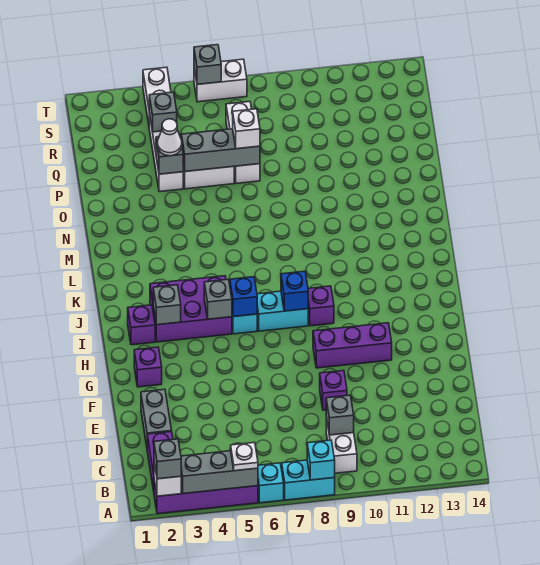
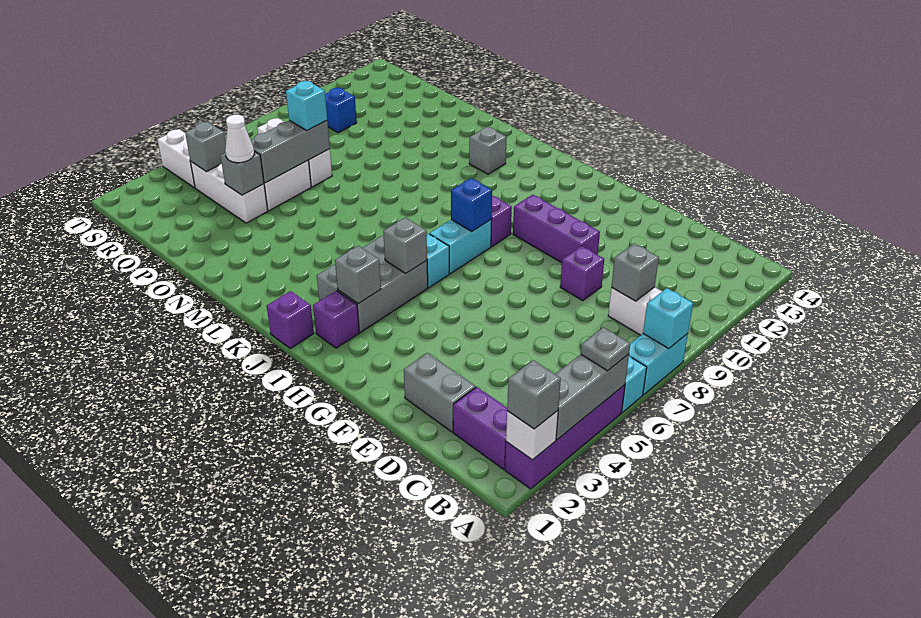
white 1x1 plate [231,442,258,471] -> grey 1x1 plate [581,327,630,371]
purple 1x1 brick [134,347,162,387] -> purple 1x1 brick moved to [267,291,314,348]
purple 1x3 brick [313,323,392,368] -> purple 1x3 brick turned to [513,195,600,263]
purple 2x3 brick [150,276,232,342] -> grey 2x3 brick [317,235,428,332]
blue 1x1 brick [230,277,257,317] -> blue 1x1 brick moved to [325,88,357,133]
white 1x1 brick [233,109,260,149] -> cyan 1x1 brick [286,81,327,130]
white 1x2 brick [194,59,247,102] -> none
grey 1x1 brick [194,45,221,84] -> grey 1x1 brick moved to [469,127,507,174]

